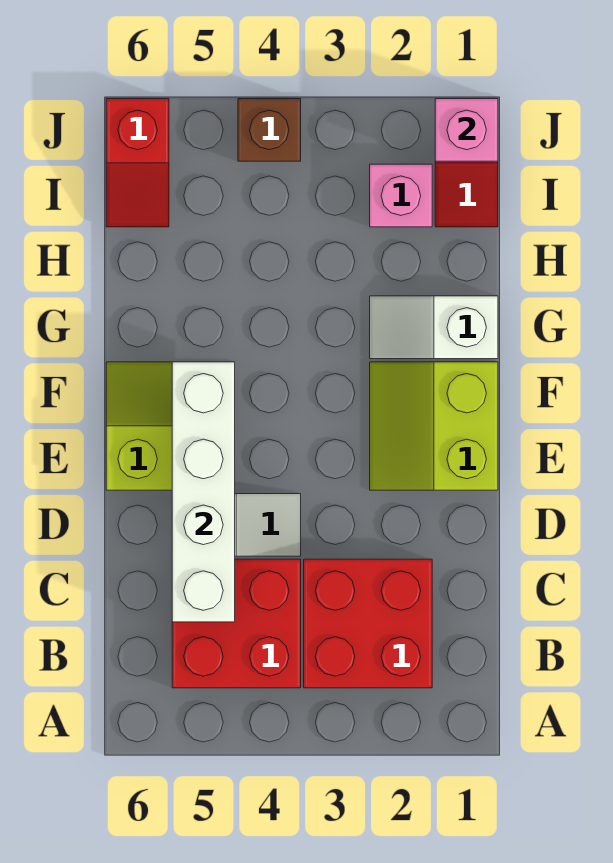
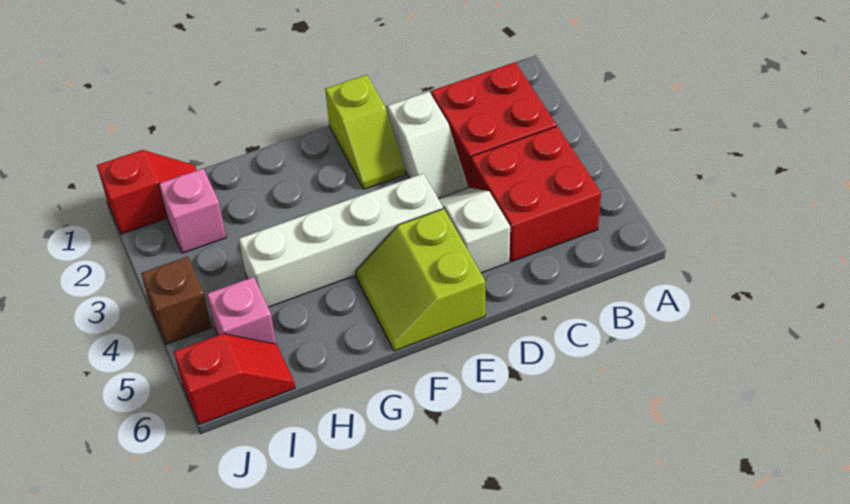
white 1x4 brick [172,362,235,622] -> white 1x4 brick moved to [239,174,443,307]
lime 2x2 slope [370,362,498,490] -> lime 1x2 slope [325,75,405,189]
white 1x2 slope [370,296,498,359] -> white 1x2 slope moved to [387,92,468,199]
pink 1x1 brick [435,99,498,161] -> pink 1x1 brick moved to [207,277,276,344]

